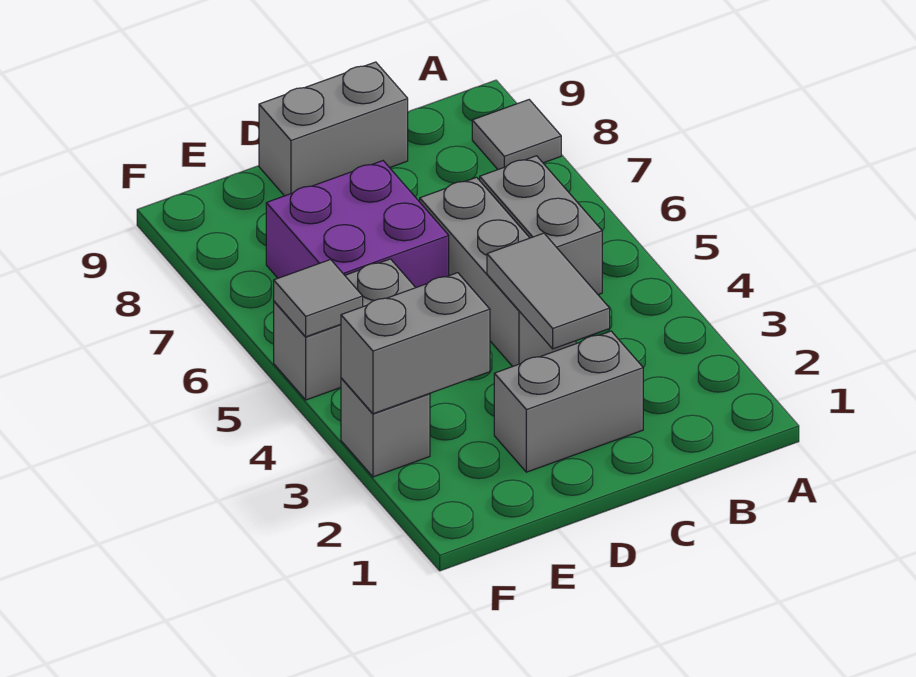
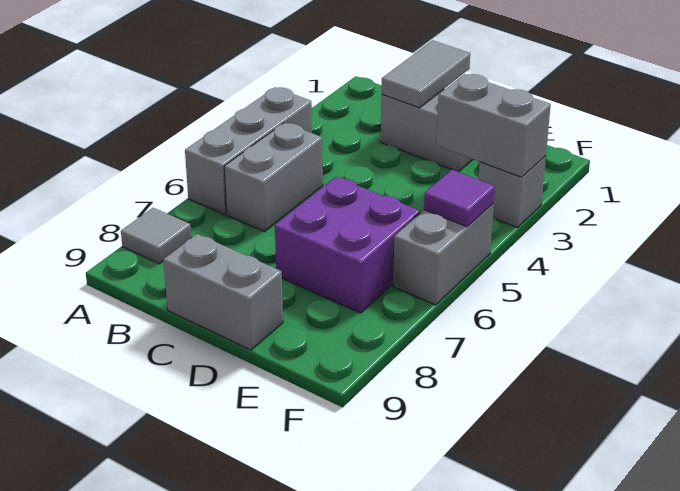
grey 1x2 tile [487,233,610,349] -> grey 1x2 tile moved to [382,40,470,108]
grey 1x3 brick [420,177,576,366] -> grey 1x3 brick moved to [185,87,312,214]
grey 1x2 brick [274,259,416,400] -> grey 1x2 brick turned to [393,204,494,305]
grey 1x1 tile [274,260,363,337] -> purple 1x1 tile [424,170,495,227]

